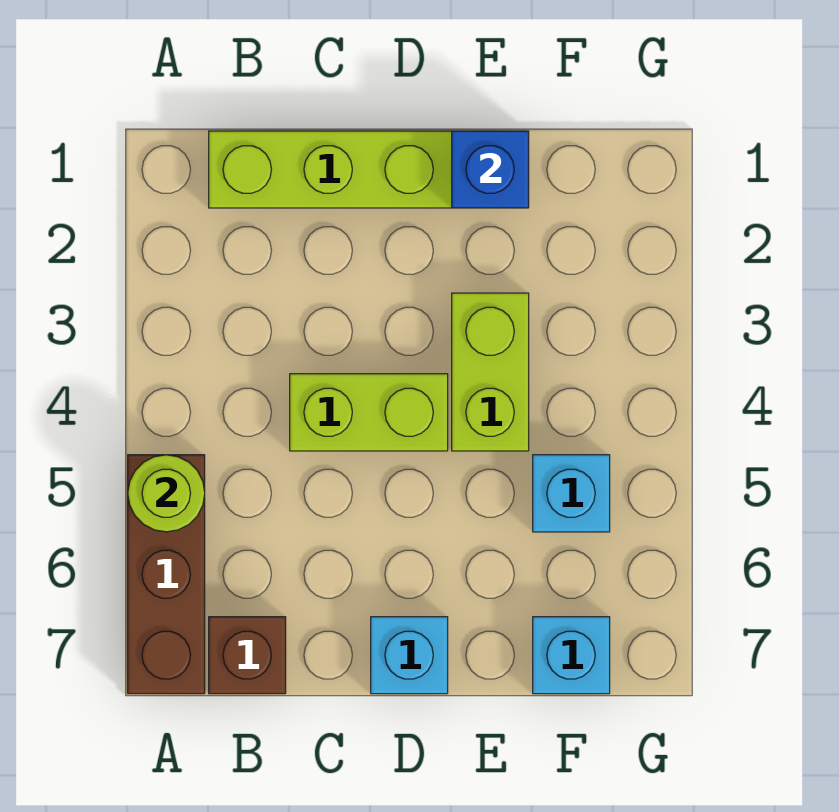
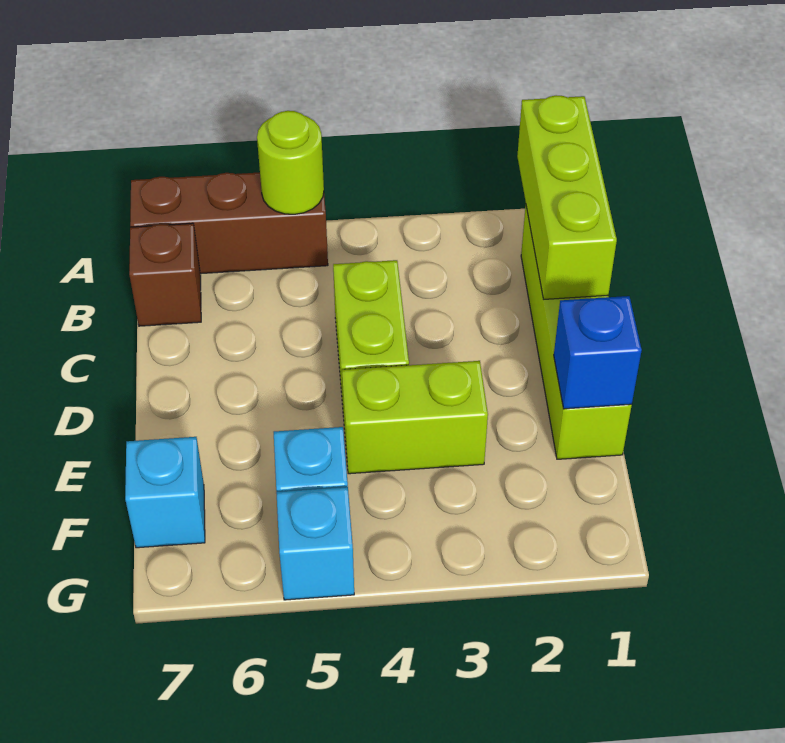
none -> lime 1x3 brick [517,95,617,299]
cyan 1x1 brick [371,617,448,694] -> cyan 1x1 brick moved to [276,487,354,600]

